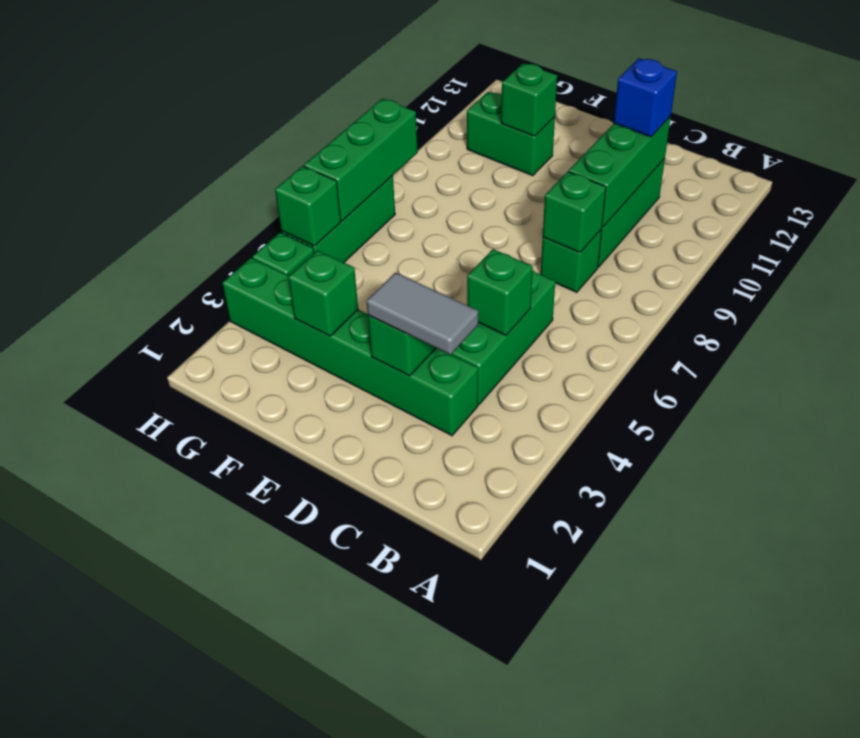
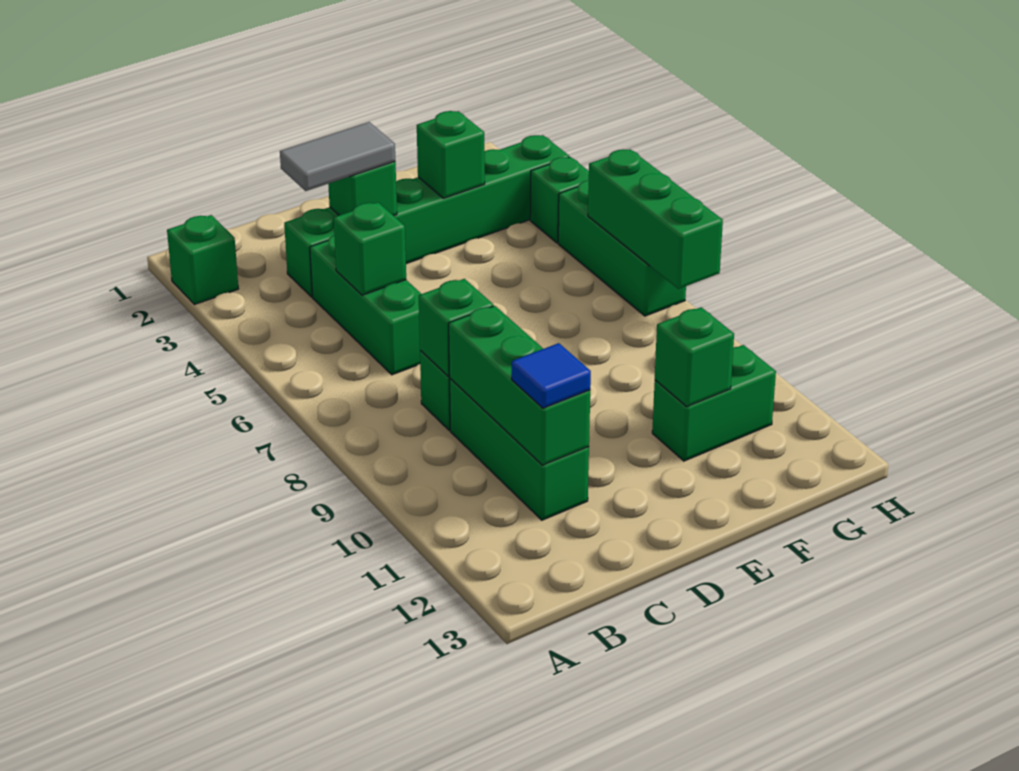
blue 1x1 brick [614,58,677,137] -> blue 1x1 tile [512,343,591,408]
green 1x1 brick [275,166,341,246] -> green 1x1 brick moved to [167,215,238,305]

